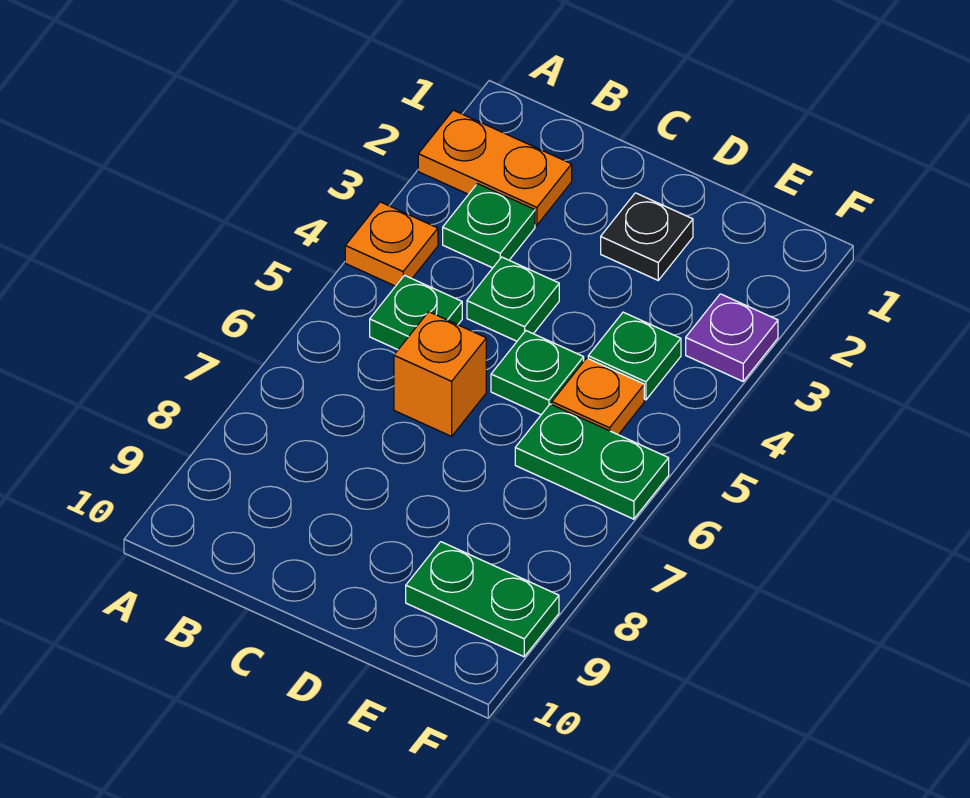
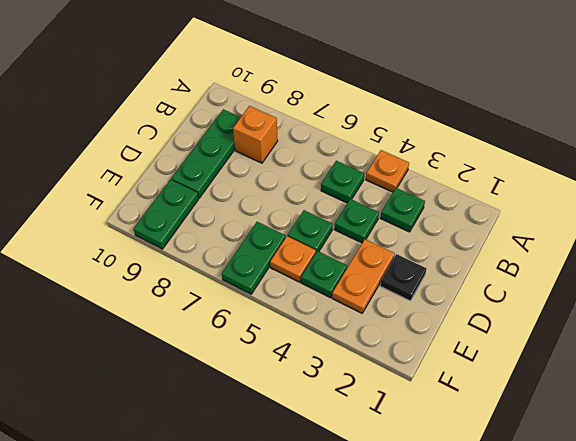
orange 1x2 plate [418,110,572,225] -> orange 1x2 plate moved to [332,239,395,313]
none -> green 1x3 plate [171,109,241,198]
orange 1x1 brick [394,312,486,436] -> orange 1x1 brick moved to [233,106,278,163]
purple 1x1 plate [686,294,778,381] -> none

